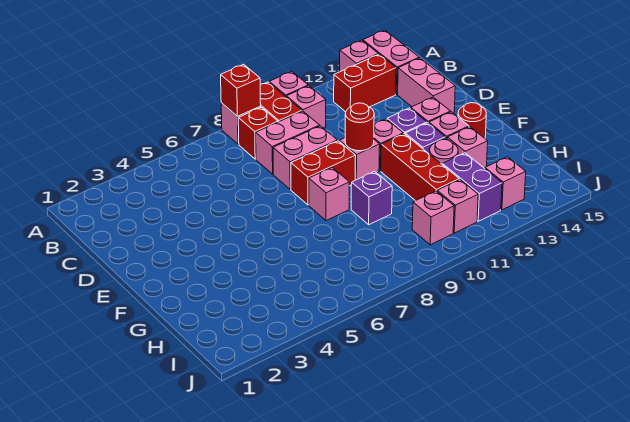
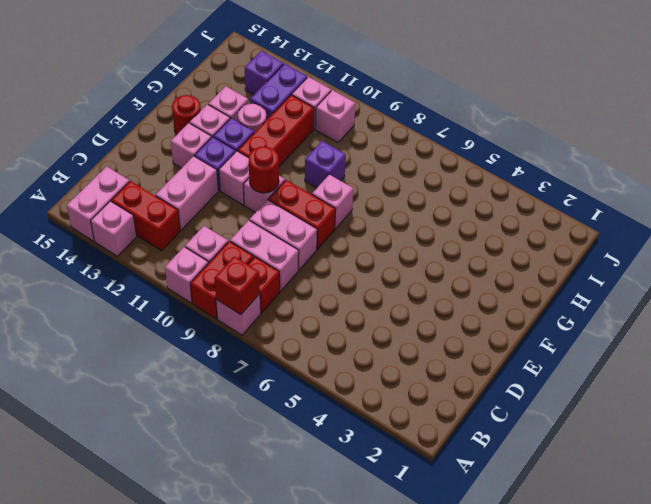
pink 1x2 brick [398,58,455,113] -> pink 1x2 brick moved to [156,156,218,230]
pink 1x1 brick [485,157,526,210] -> purple 1x1 brick [245,51,284,95]

